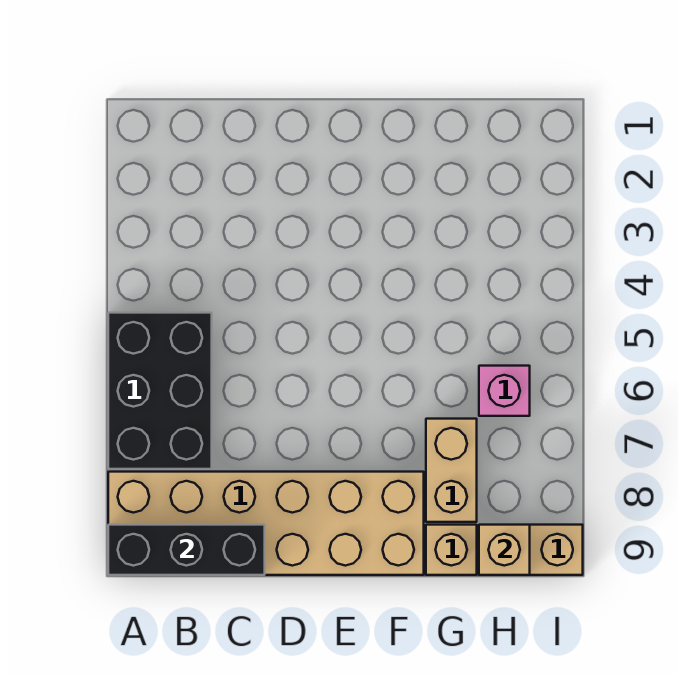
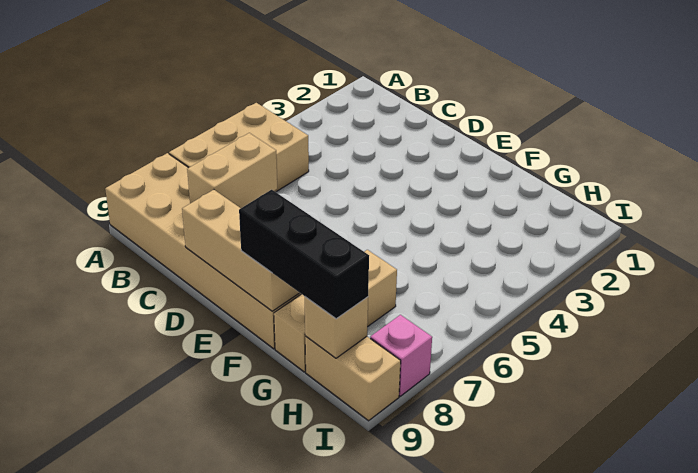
black 2x3 brick [108,313,212,469] -> tan 2x3 brick [169,103,309,192]
black 1x3 brick [108,525,265,575] -> black 1x3 brick moved to [239,190,369,319]
none -> tan 1x2 brick [187,133,277,208]
none -> tan 1x3 brick [182,190,299,311]
pink 1x1 brick [479,366,530,416] -> pink 1x1 brick moved to [370,315,432,396]

